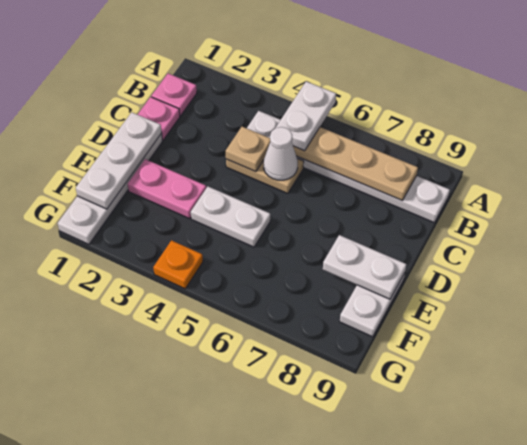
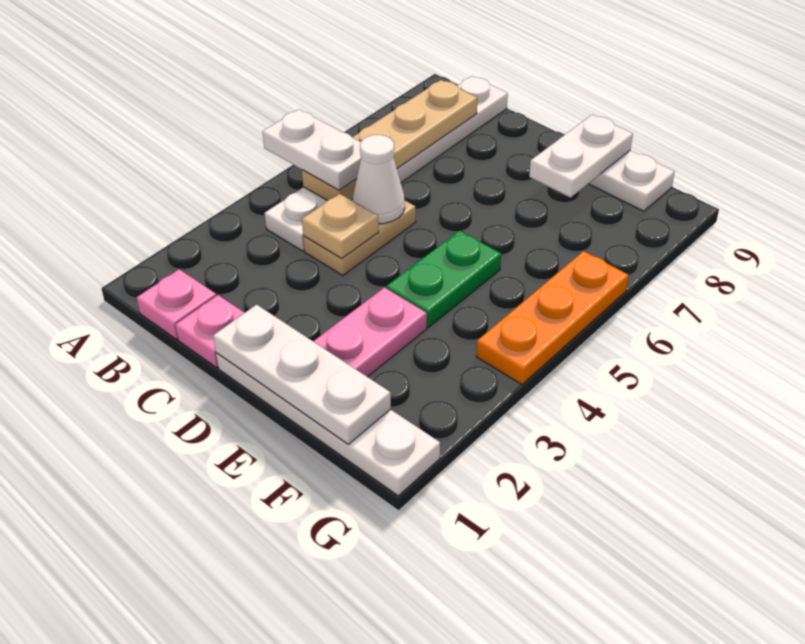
white 1x2 plate [191,187,270,247] -> green 1x2 plate [386,231,501,327]
orange 1x1 plate [153,240,203,289] -> orange 1x3 plate [476,251,629,385]

